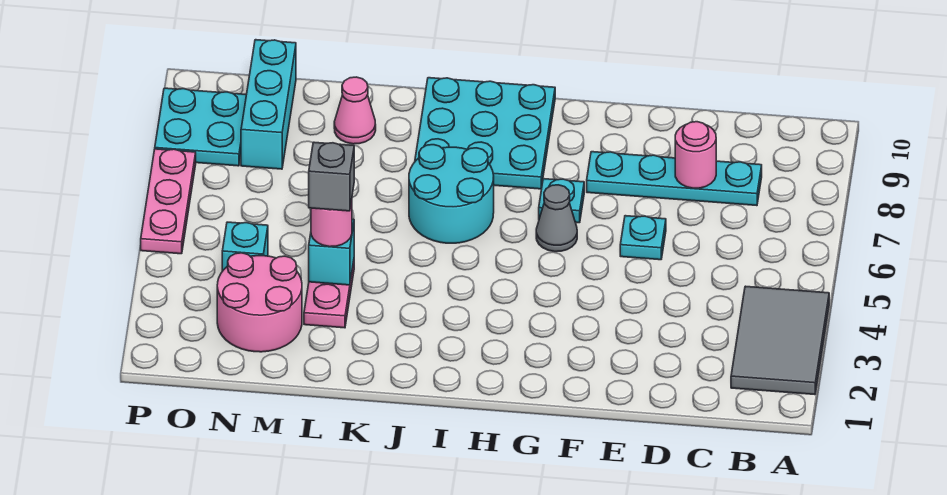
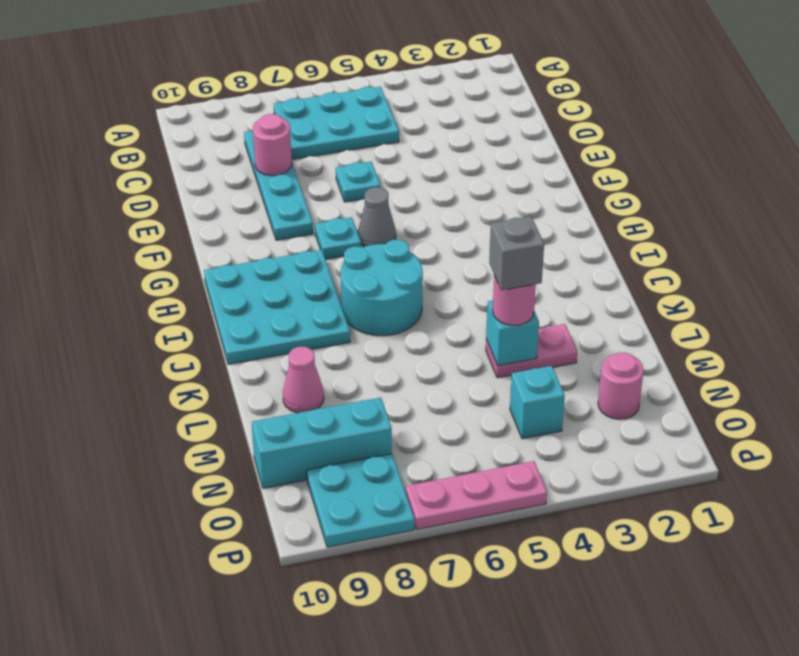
grey 2x3 tile [731,286,829,395] -> none
none -> cyan 2x3 plate [274,87,399,160]
pink 2x2 round brick [217,253,302,352] -> pink 1x1 round brick [598,353,644,419]

